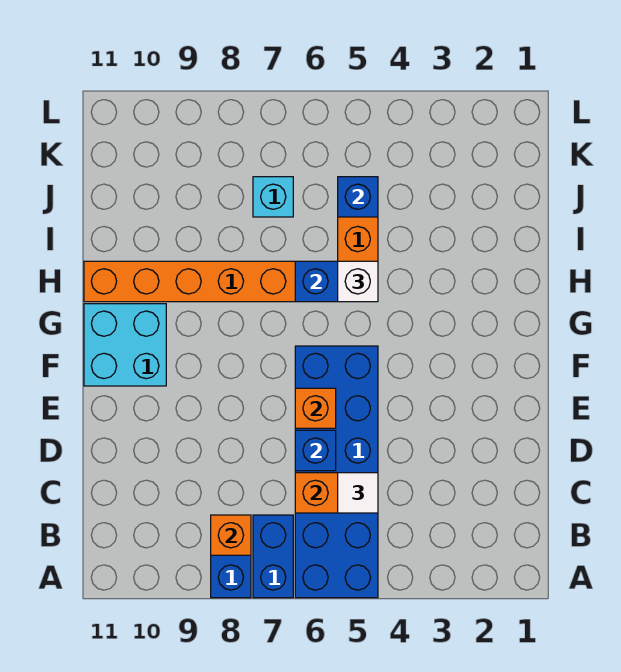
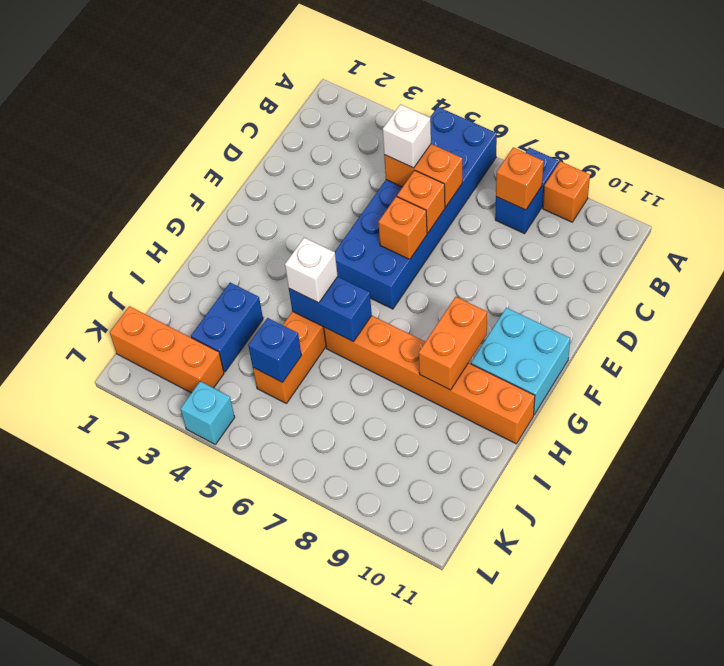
blue 1x2 brick [253,515,293,598] -> blue 1x2 brick moved to [191,283,263,372]
none -> orange 1x1 brick [543,161,590,222]
white 1x1 tile [338,473,378,513] -> white 1x1 brick [383,104,431,168]
blue 1x1 brick [295,430,336,471] -> orange 1x1 brick [397,170,445,233]
none -> orange 1x2 brick [419,297,487,390]
cyan 1x1 brick [253,177,293,217] -> cyan 1x1 brick moved to [180,381,235,444]
none -> orange 1x3 brick [110,306,224,393]

